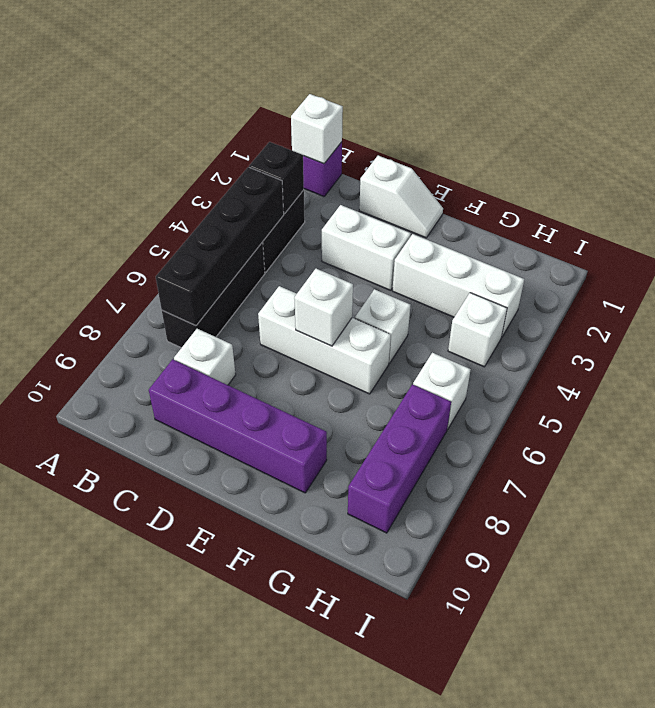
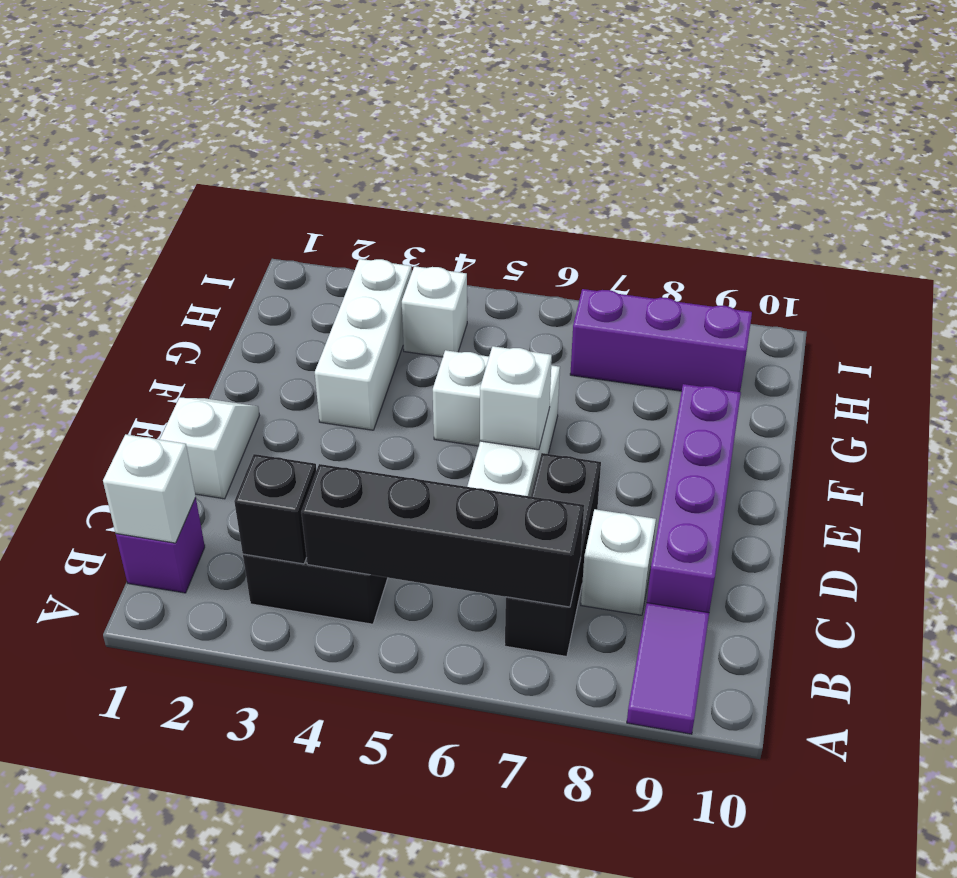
none -> purple 1x2 tile [627,603,709,734]
black 1x3 brick [162,242,265,348] -> black 1x3 brick turned to [505,453,601,656]
white 1x2 brick [322,205,411,290] -> none
white 1x1 brick [413,353,471,429] -> none

